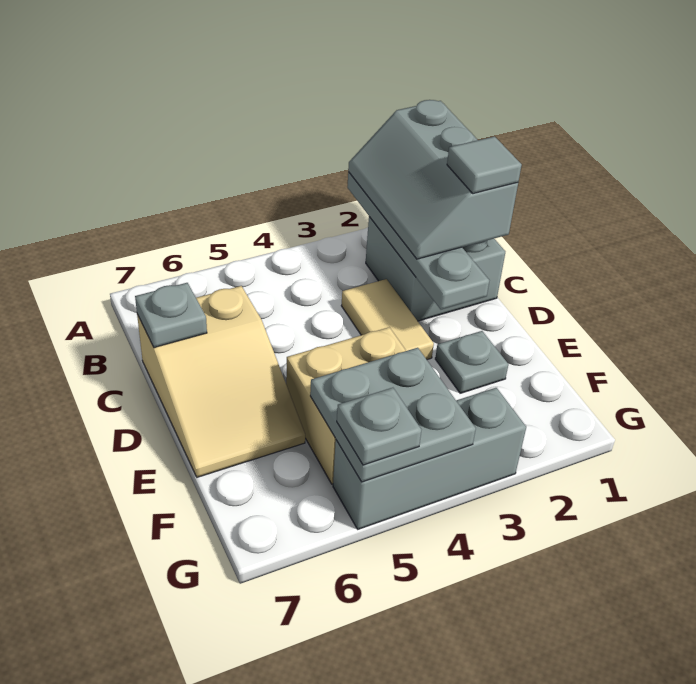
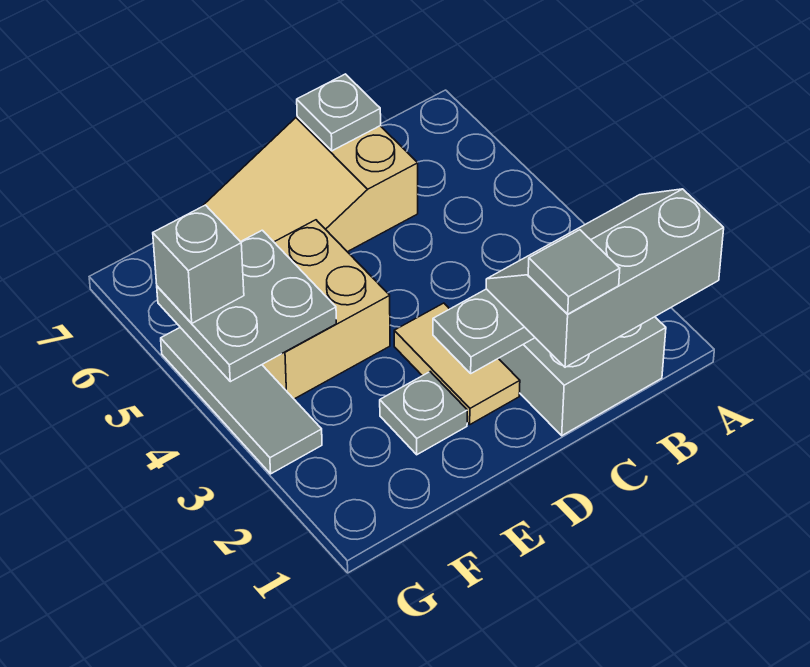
tan 1x2 tile [341,279,434,360] -> tan 1x2 tile turned to [394,303,520,424]
grey 1x3 brick [333,388,526,529] -> grey 1x3 tile [161,328,322,474]
grey 1x1 plate [337,388,421,465] -> grey 1x1 brick [153,205,244,323]

